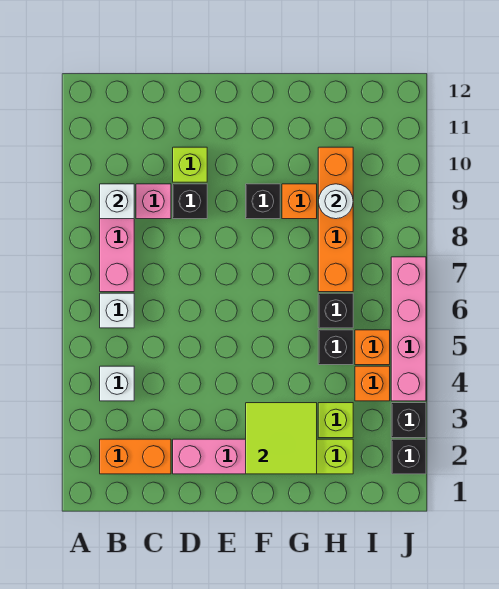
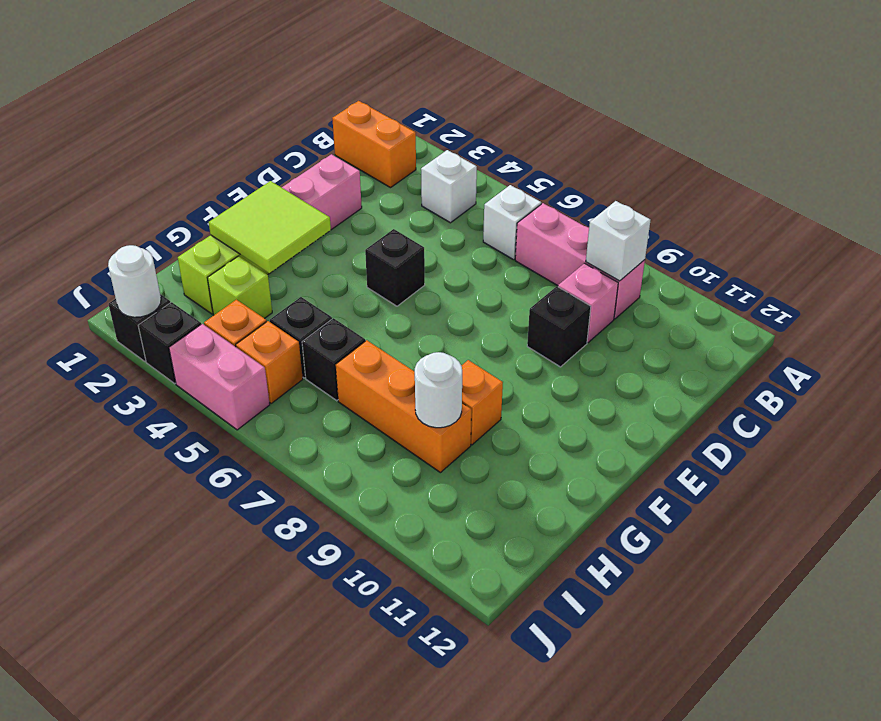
orange 1x2 brick [100,439,171,474] -> orange 1x2 brick turned to [332,101,416,188]
lime 1x1 brick [173,147,207,182] -> none
black 1x1 brick [246,184,280,219] -> black 1x1 brick moved to [365,229,425,306]
orange 1x4 brick [318,147,353,292] -> orange 1x3 brick [336,340,471,473]
none -> white 1x1 round brick [108,245,161,317]
pink 1x4 brick [391,257,426,401] -> pink 1x2 brick [169,324,270,430]

